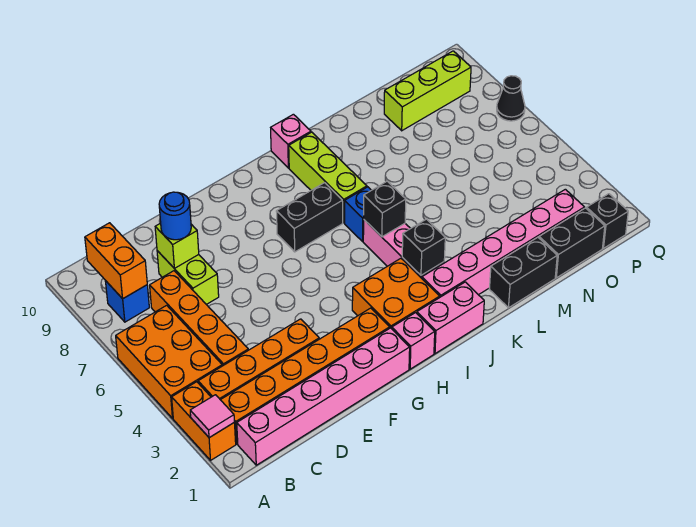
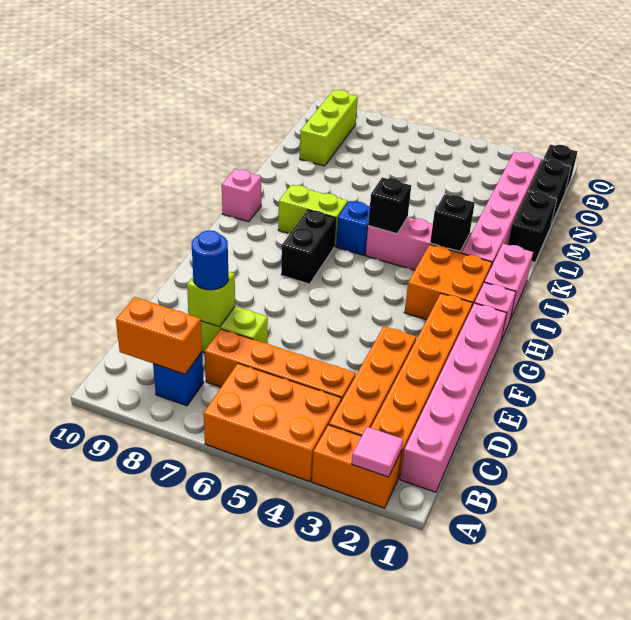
lime 1x3 brick [289,132,367,223] -> lime 1x2 brick [278,185,348,247]
black 1x1 cone [497,76,525,121] -> none

